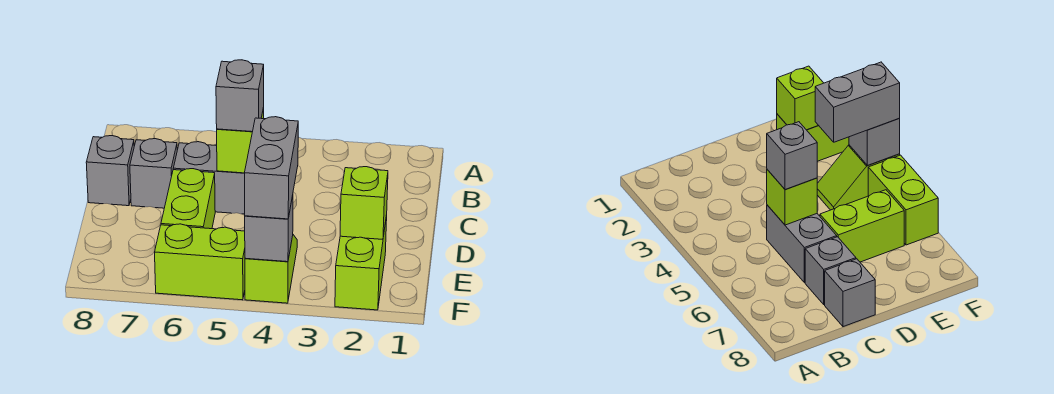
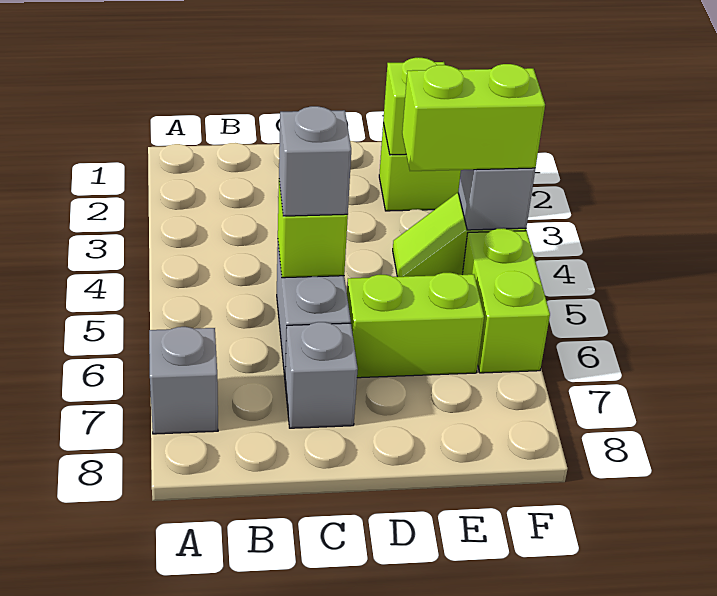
grey 1x1 brick [86,136,134,206] -> grey 1x1 brick moved to [149,327,218,434]
grey 1x2 brick [245,117,298,219] -> lime 1x2 brick [402,64,545,171]

